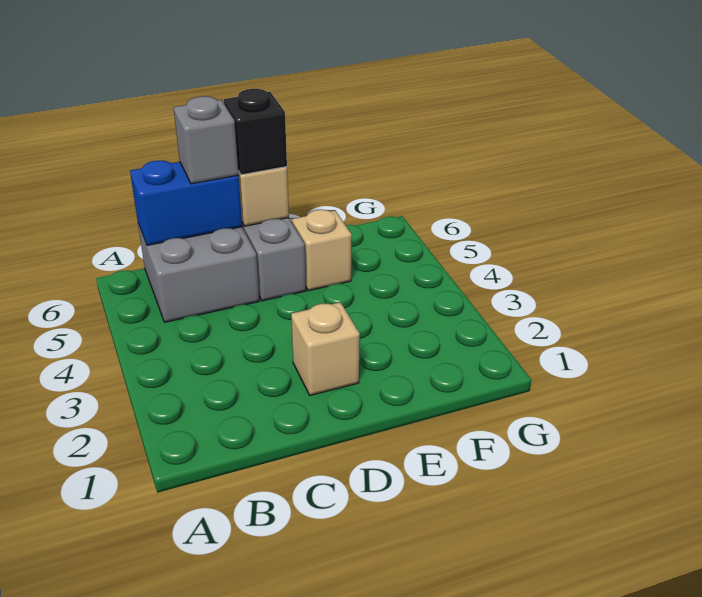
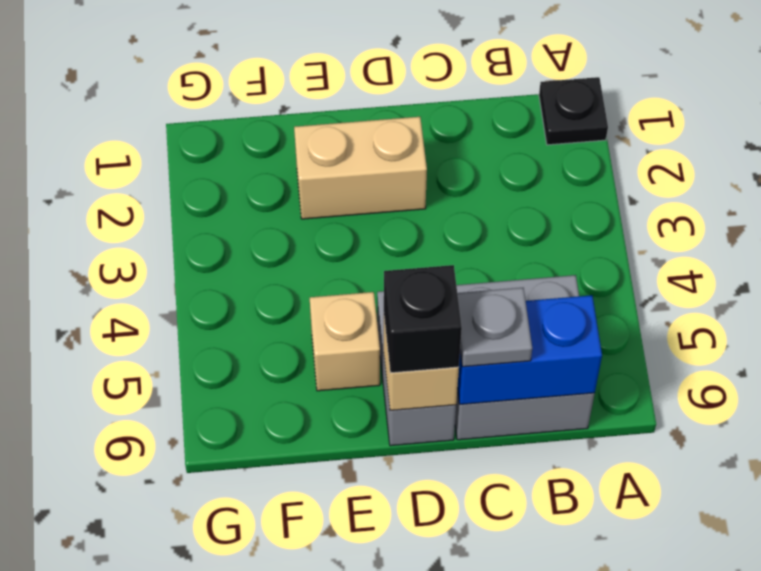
none -> black 1x1 plate [539,77,608,145]
grey 1x1 brick [174,96,238,184] -> grey 1x1 plate [457,288,532,367]
tan 1x1 brick [291,302,360,396] -> tan 1x2 brick [294,117,427,219]

